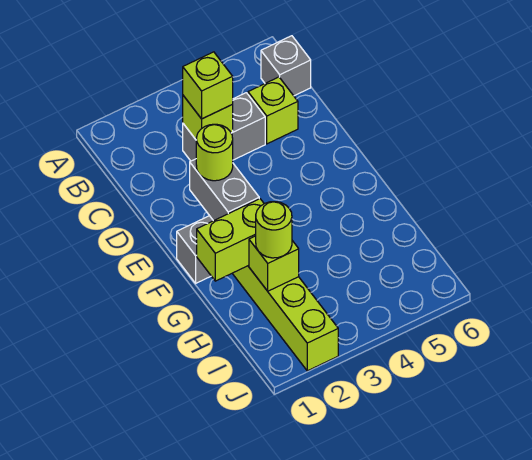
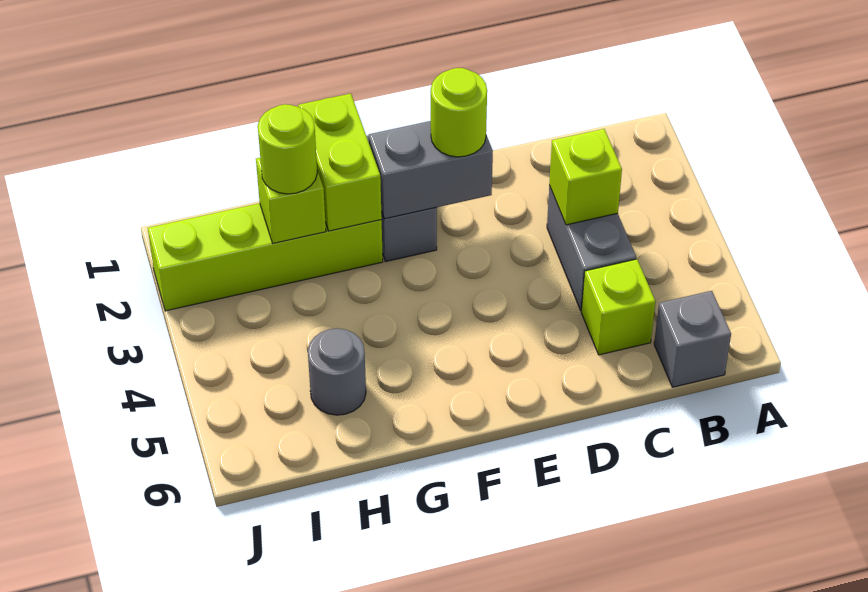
lime 1x1 brick [183,52,233,119] -> none
none -> grey 1x1 round brick [308,328,366,415]

